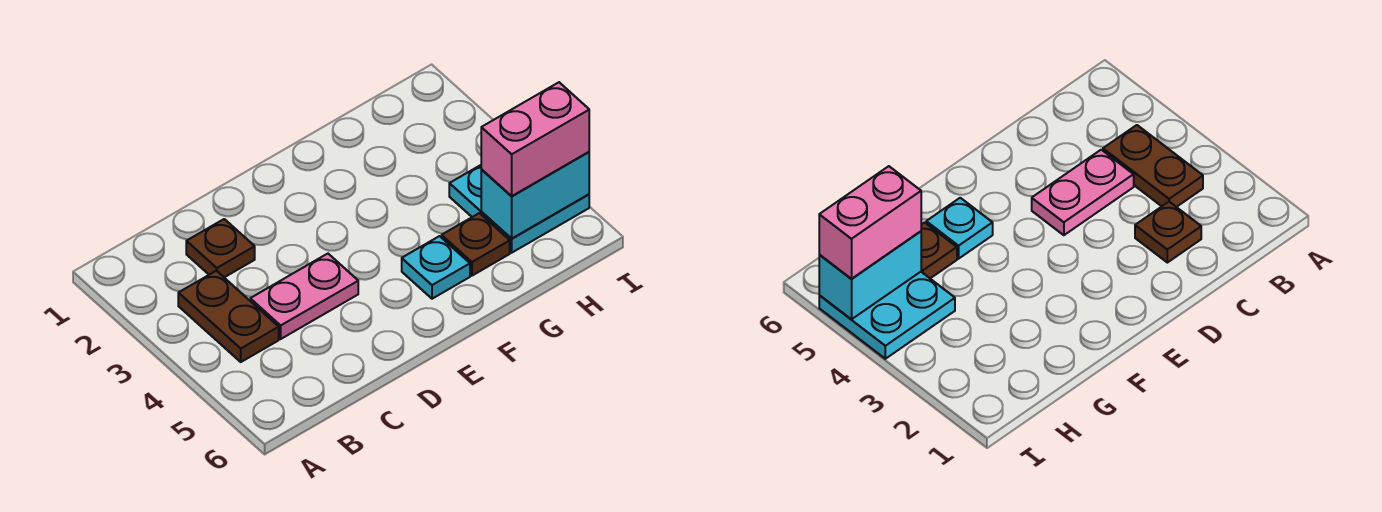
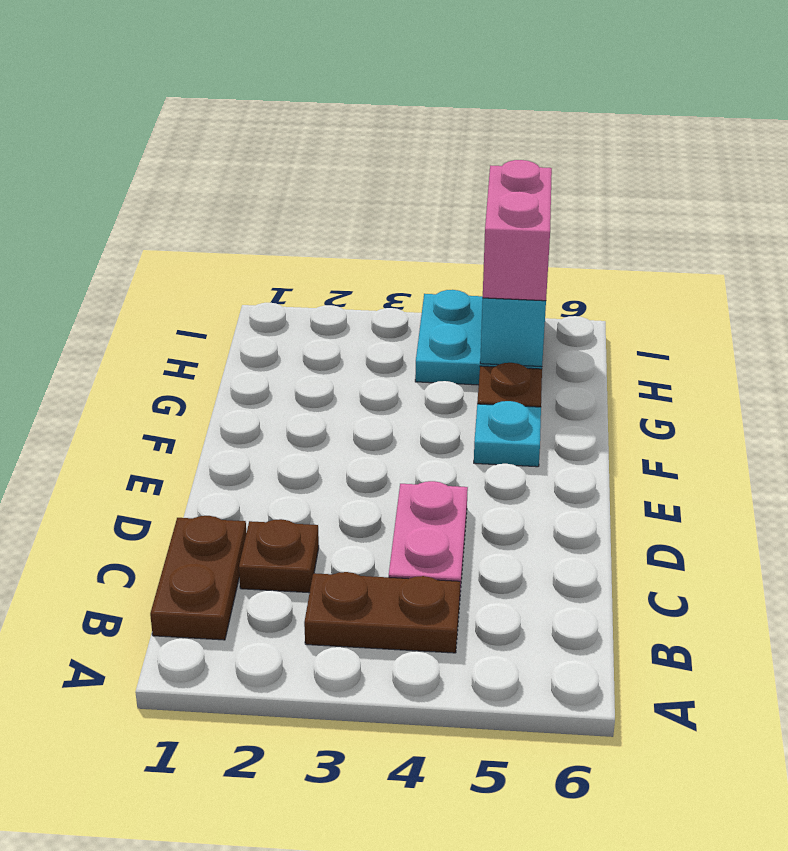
none -> brown 1x2 plate [150,516,246,640]

